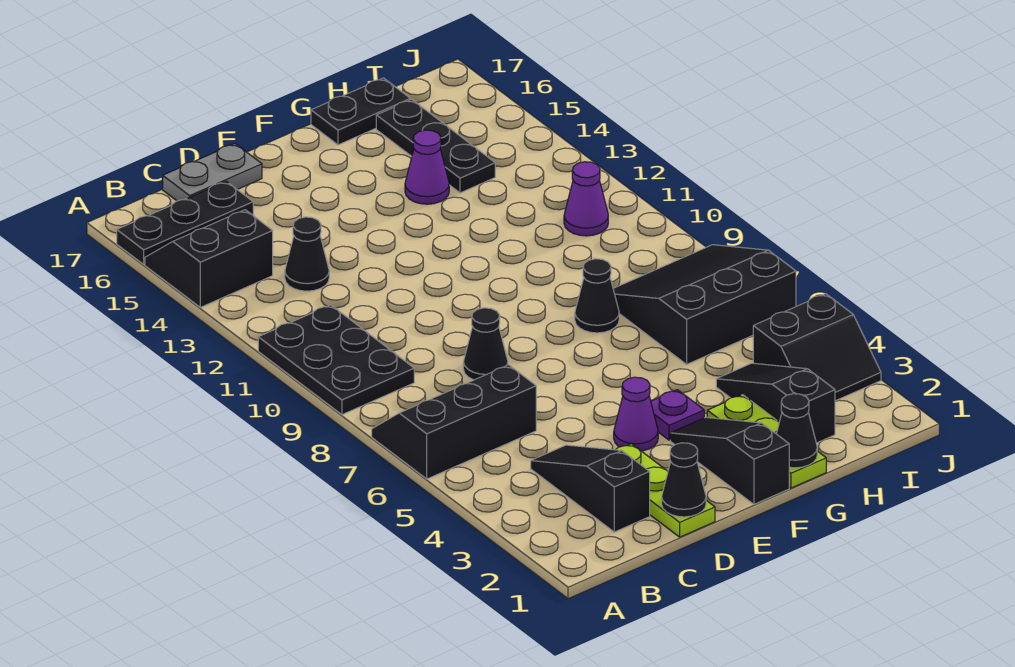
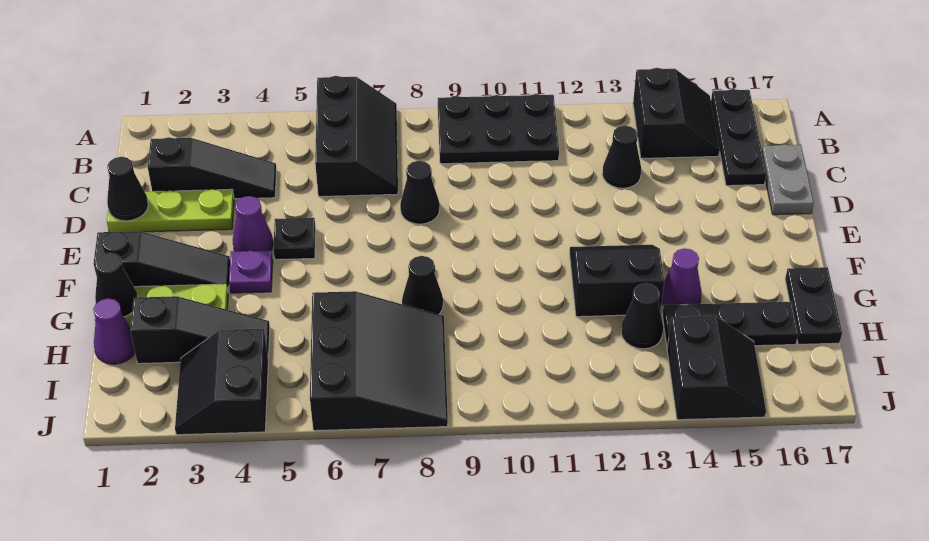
none -> black 1x1 plate [273,218,316,260]
none -> black 2x2 slope [570,245,664,317]
none -> black 1x1 cone [621,283,663,349]
purple 1x1 cone [564,162,608,236] -> purple 1x1 cone moved to [93,298,135,364]
none -> black 2x2 slope [667,316,766,420]

